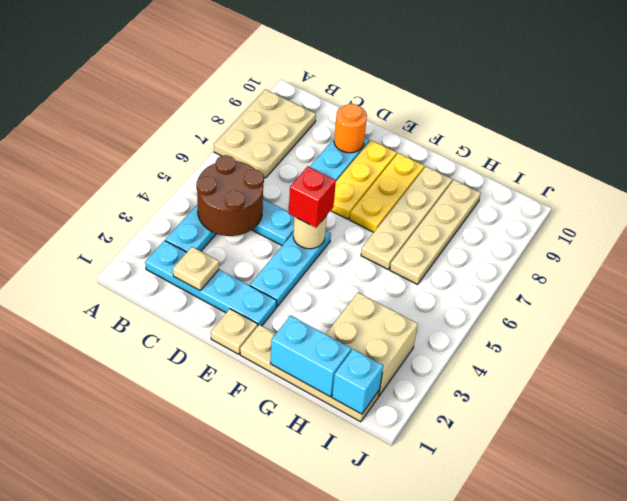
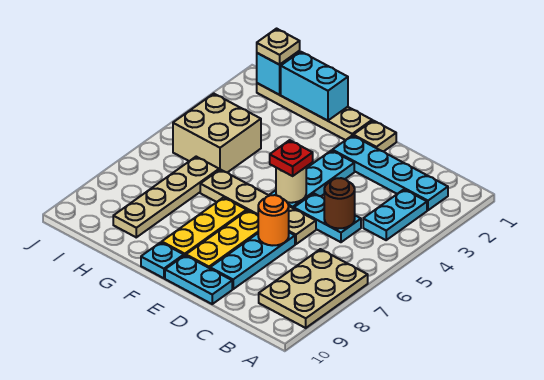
brown 2x2 round brick [196,155,264,236] -> brown 1x1 round brick [324,178,355,229]
tan 1x1 plate [173,247,219,290] -> tan 1x1 plate moved to [257,29,300,65]
orange 1x1 round brick [334,104,367,153] -> orange 1x1 round brick moved to [258,195,289,246]
none -> cyan 1x2 plate [165,255,232,304]
red 1x1 brick [289,166,336,227] -> red 1x1 plate [270,140,313,176]
none -> cyan 1x1 plate [141,242,184,278]
tan 1x4 plate [361,167,452,269] -> tan 1x4 plate turned to [200,169,316,244]
tan 2x2 brick [326,293,418,396] -> tan 2x2 brick moved to [173,94,261,173]

